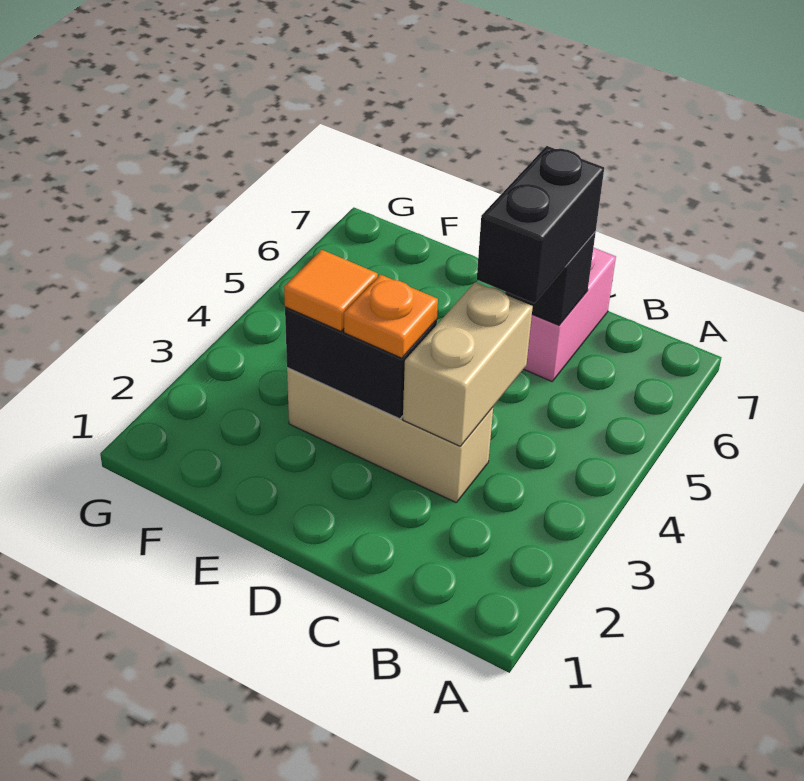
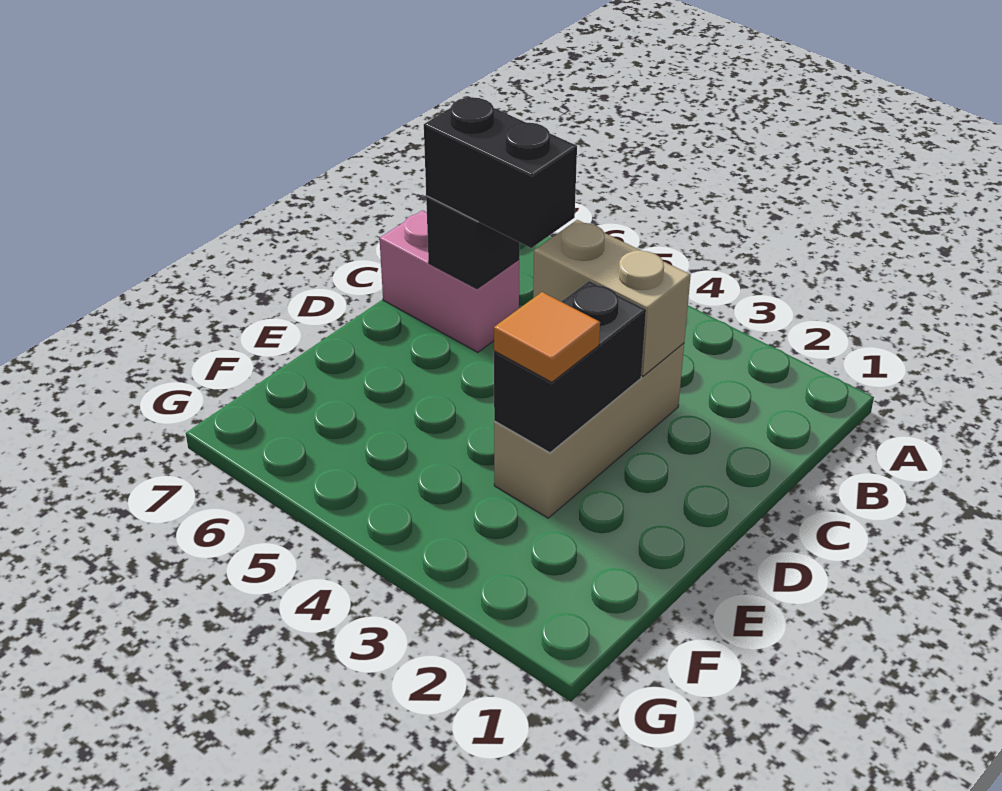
orange 1x1 plate [344,275,438,358] -> none

